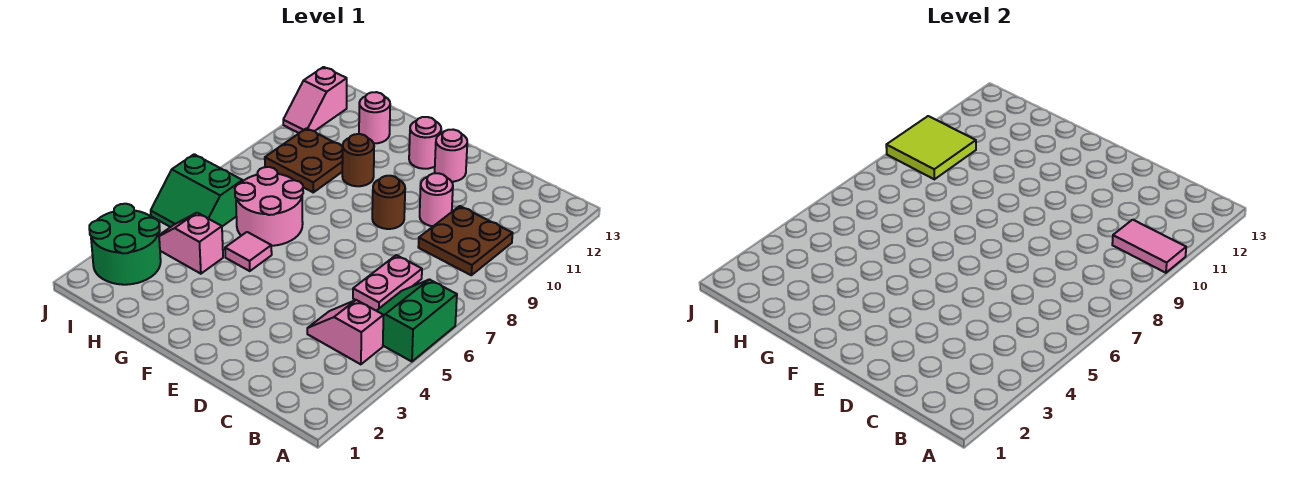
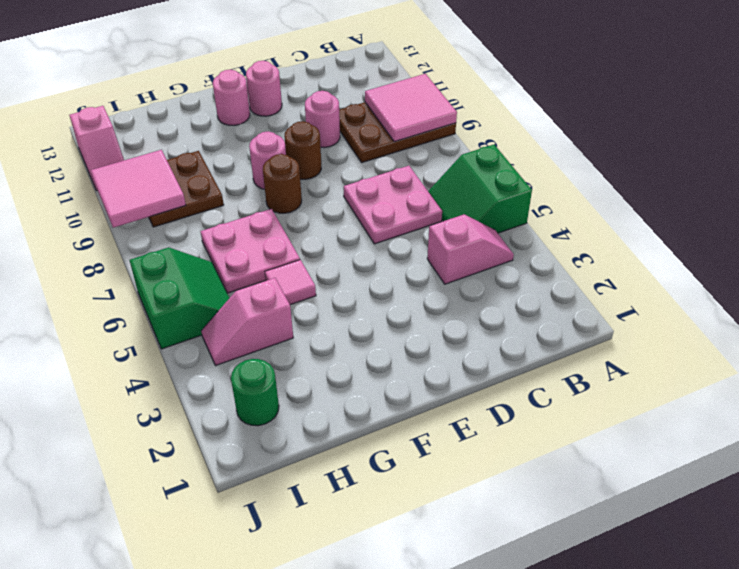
pink 1x2 tile [1112,220,1186,273] -> pink 2x2 tile [365,74,457,142]
pink 1x2 slope [307,300,384,364] -> pink 1x2 slope turned to [427,215,514,284]
brown 2x2 plate [418,206,513,275] -> brown 2x3 plate [339,102,456,162]
pink 1x2 plate [353,255,422,311] -> pink 2x2 plate [344,166,442,244]
pink 2x2 round brick [235,167,303,246] -> pink 2x2 plate [200,209,300,293]
brown 1x1 round brick [342,134,374,186] -> brown 1x1 round brick moved to [263,154,302,213]
pink 1x1 round brick [359,92,390,143] -> pink 1x1 round brick moved to [249,131,286,189]
green 2x2 round brick [89,204,161,285] -> green 1x1 round brick [231,359,279,426]
green 2x2 slope [151,154,243,227] -> green 2x2 slope turned to [130,247,229,349]
lime 2x2 tile [886,116,976,179] -> pink 2x2 tile [91,150,186,228]

